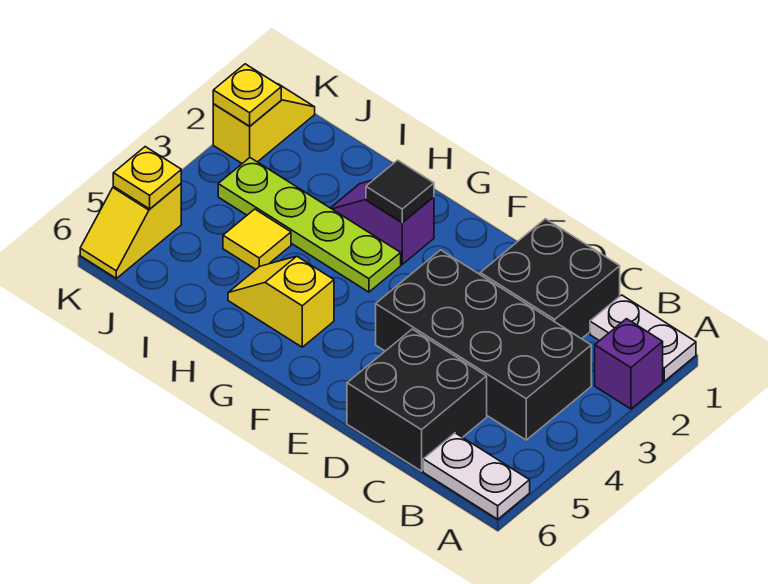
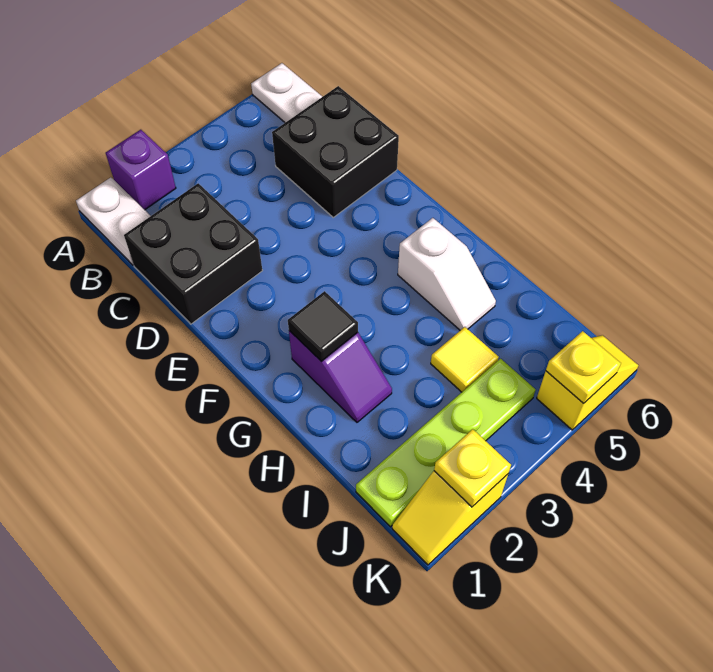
black 2x4 brick [376,250,591,440] -> none
lime 1x4 plate [218,158,401,292] -> lime 1x4 plate turned to [356,359,536,527]
yellow 1x2 slope [228,256,334,347] -> white 1x2 slope [398,218,496,330]

